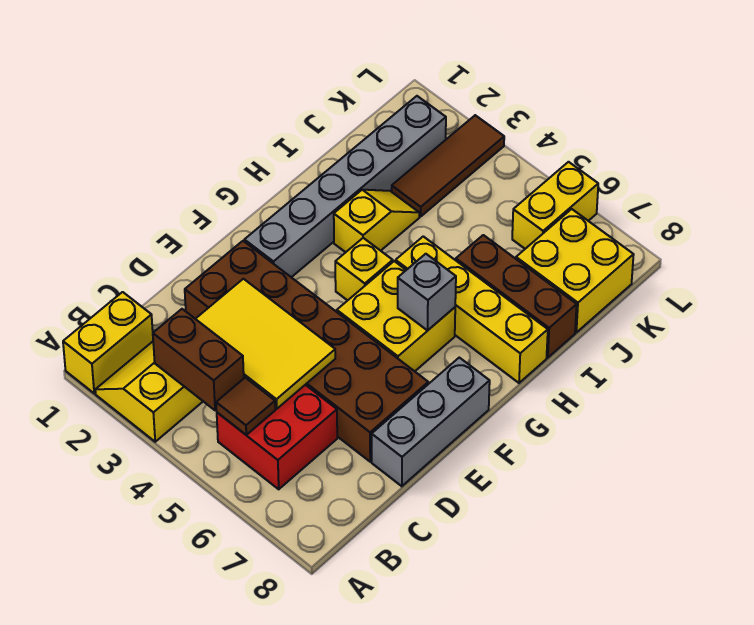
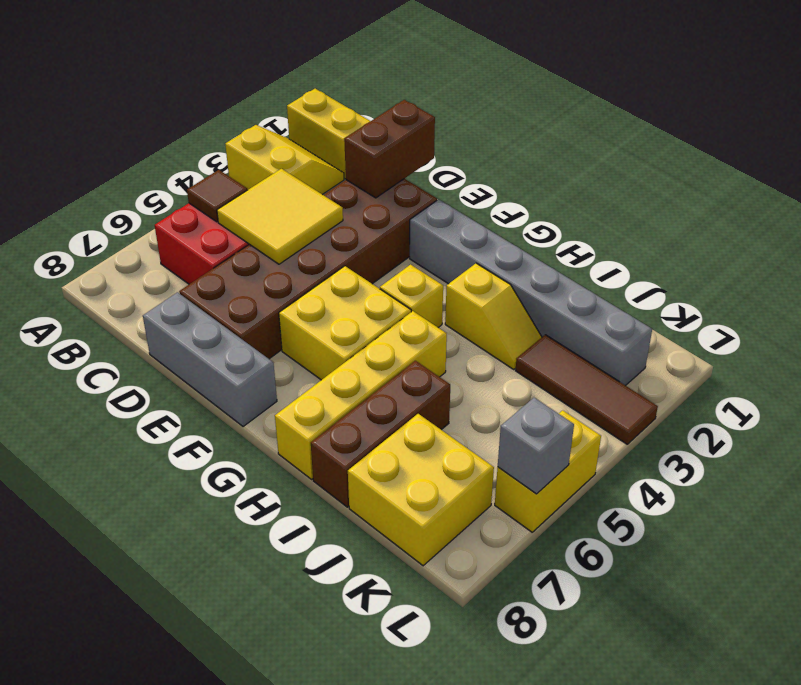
brown 1x2 brick [153,309,244,410] -> brown 1x2 brick moved to [344,100,435,198]
yellow 2x3 tile [196,279,335,409] -> yellow 2x2 tile [217,169,343,264]
grey 1x1 brick [398,254,456,330] -> grey 1x1 brick moved to [498,398,574,494]
yellow 1x2 brick [512,162,598,249] -> yellow 1x2 brick turned to [495,410,601,532]

